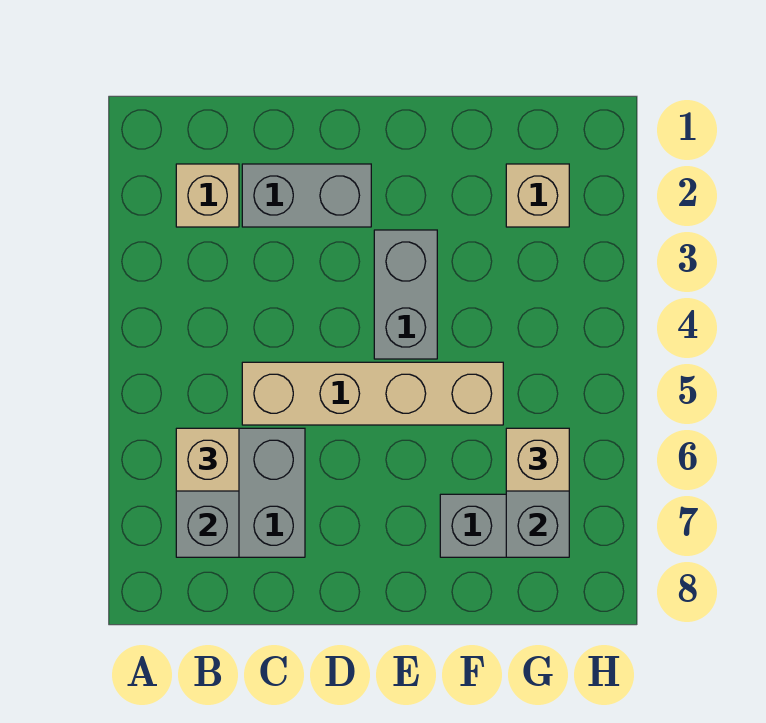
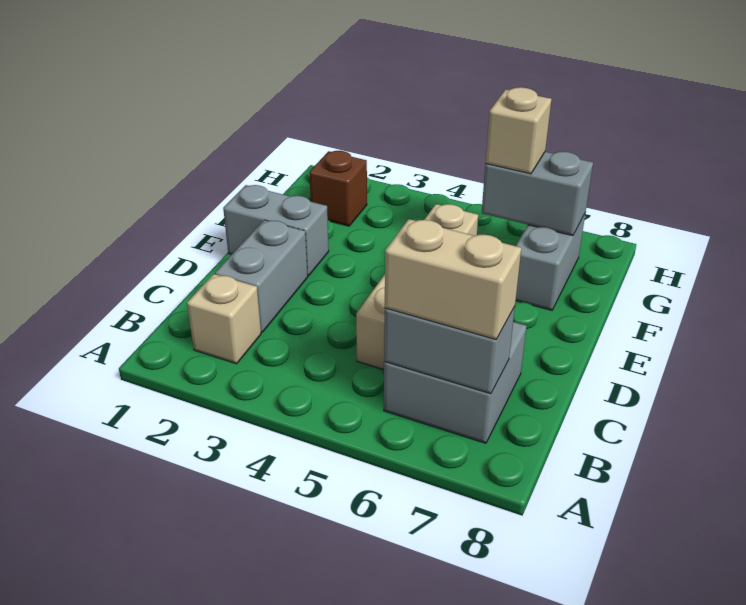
tan 1x1 brick [176,428,239,491] -> tan 1x2 brick [385,219,521,340]
grey 1x2 brick [374,230,437,359] -> grey 1x2 brick moved to [223,185,329,276]
tan 1x1 brick [506,164,569,227] -> brown 1x1 brick [309,151,367,226]

